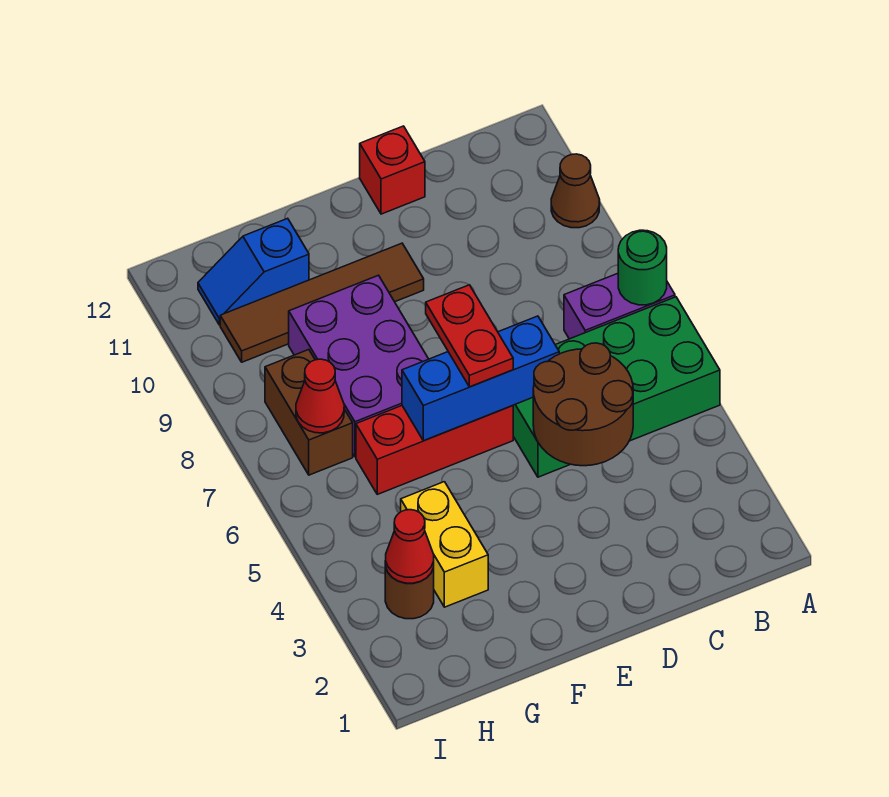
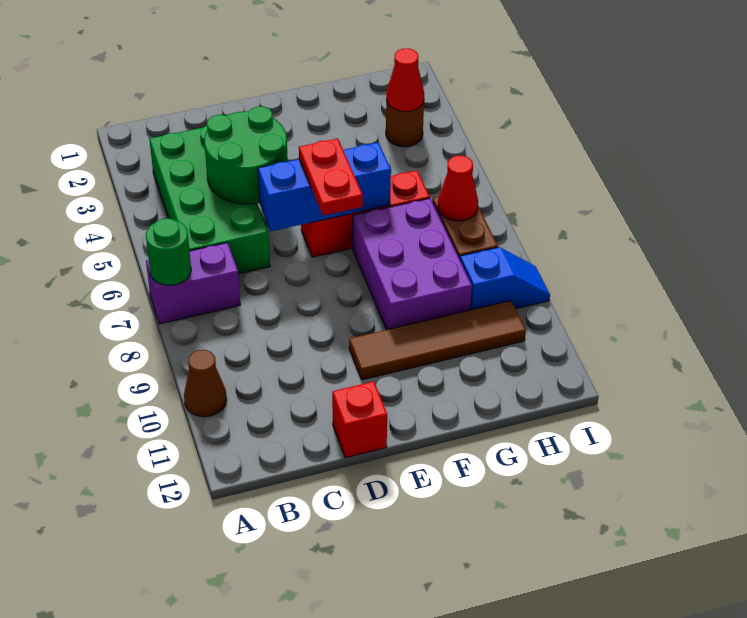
green 2x4 brick [513,297,720,477] -> green 2x4 brick turned to [149,126,270,274]
brown 2x2 round brick [533,343,633,466] -> green 2x2 round brick [204,106,288,204]
yellow 1x2 brick [401,482,488,607] -> none
blue 1x2 slope [198,218,309,325] -> blue 1x2 slope moved to [460,247,550,310]

